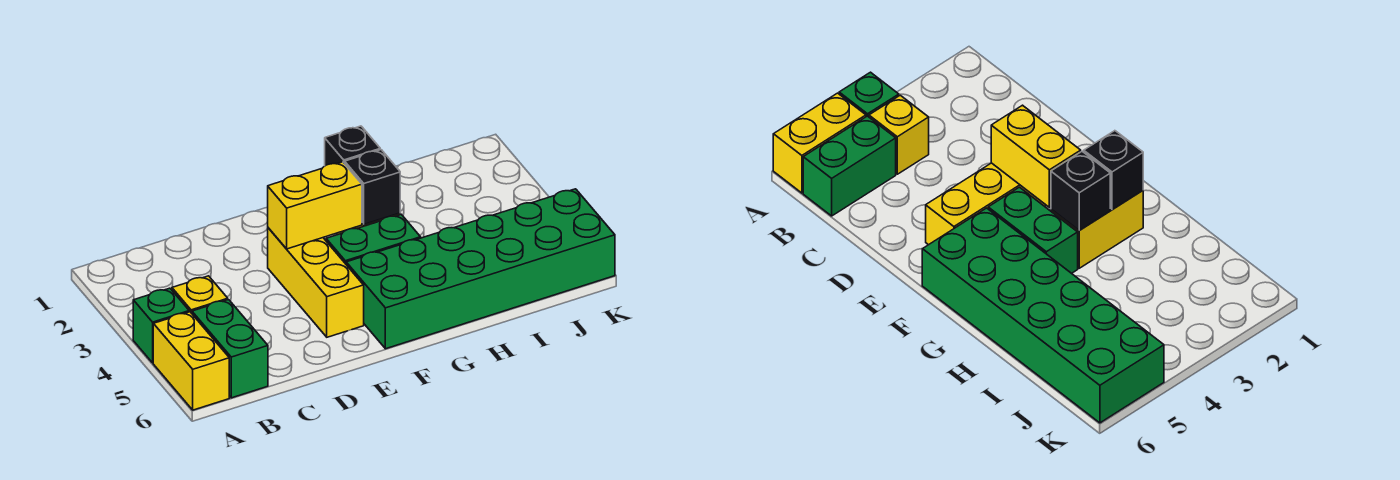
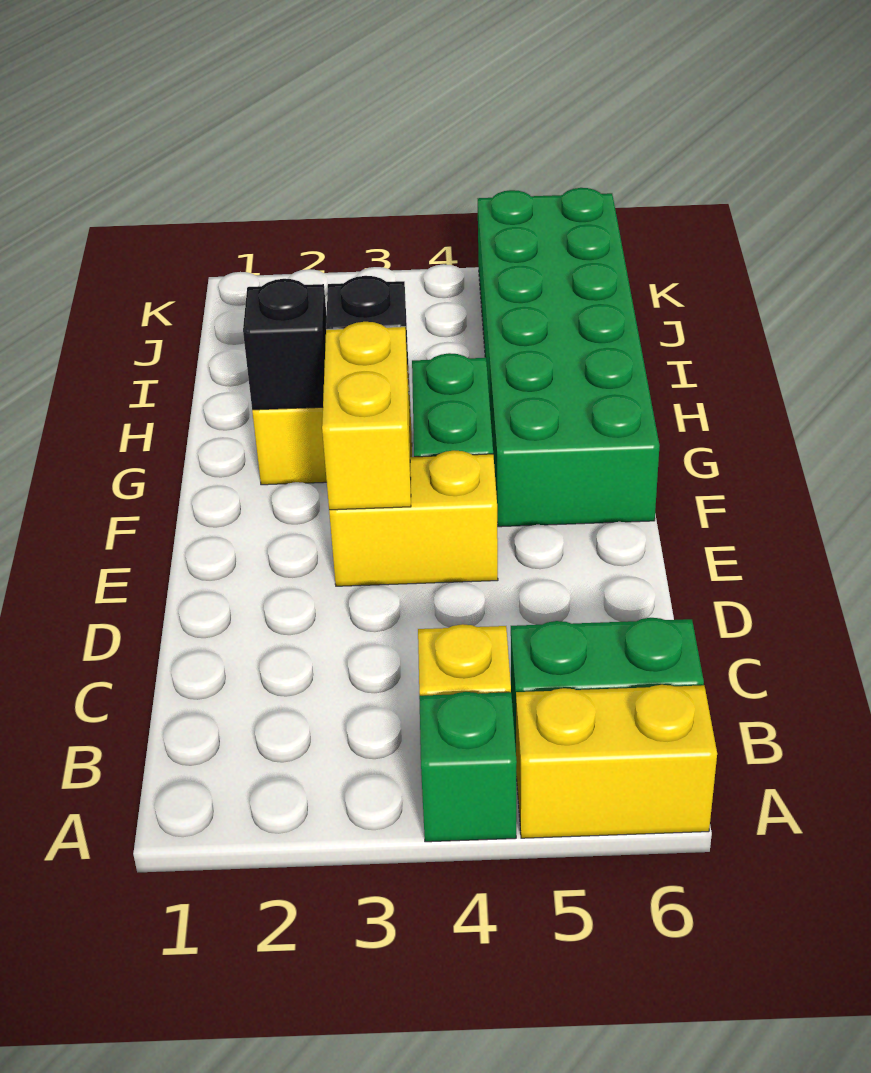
yellow 1x3 brick [268,228,364,337] -> yellow 1x2 brick [329,451,498,586]

